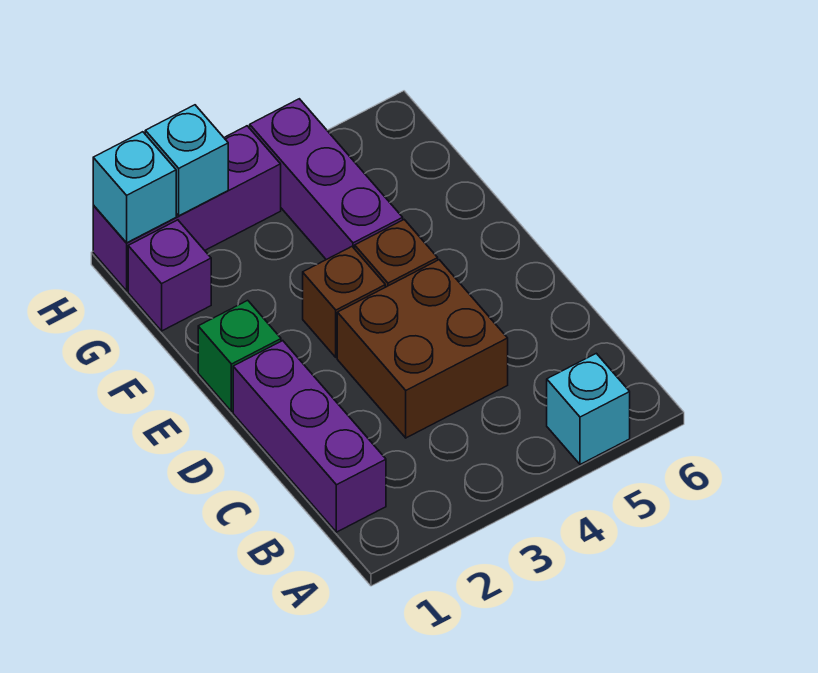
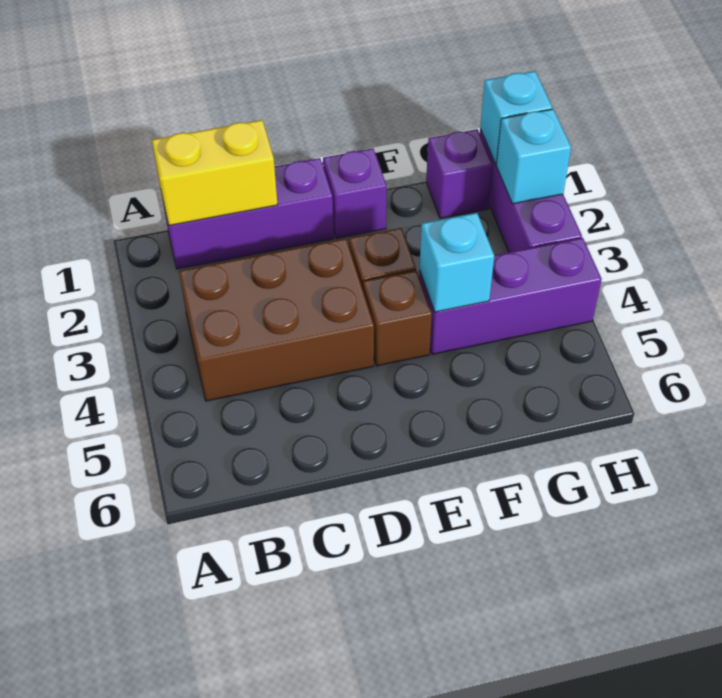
cyan 1x1 brick [547,353,630,464] -> cyan 1x1 brick moved to [420,213,494,312]
none -> yellow 1x2 brick [152,120,277,225]
brown 2x2 brick [337,260,508,438] -> brown 2x3 brick [179,239,374,401]
green 1x1 brick [198,300,281,412] -> purple 1x1 brick [323,148,386,238]

